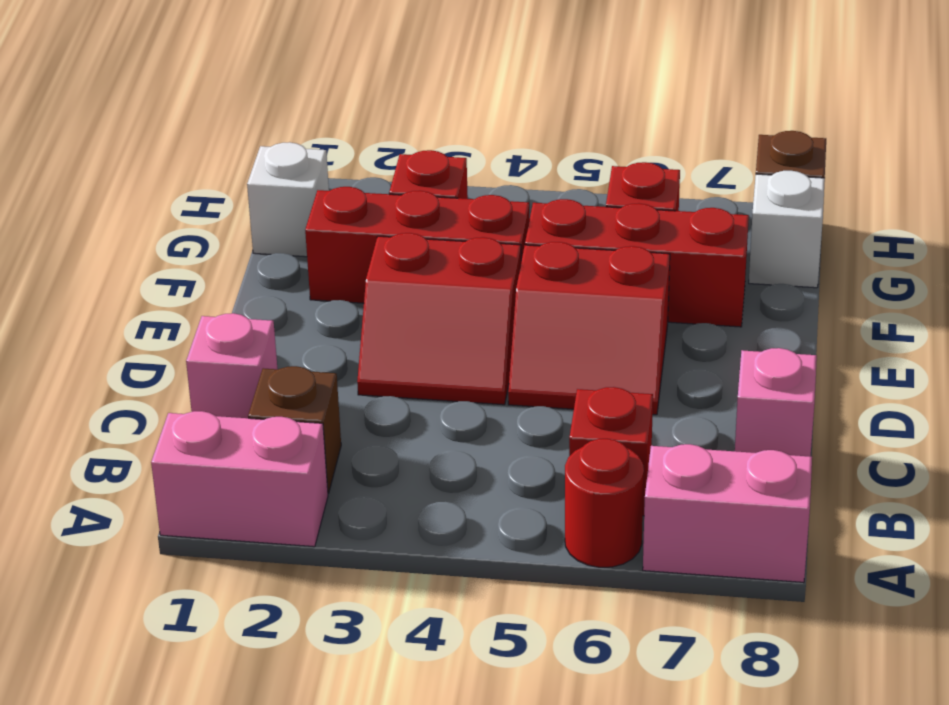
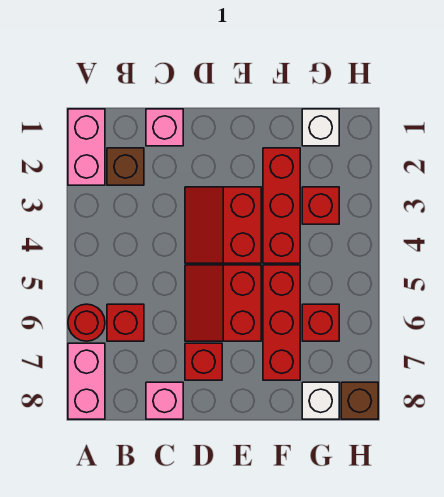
none -> red 1x1 brick [185,343,222,380]

